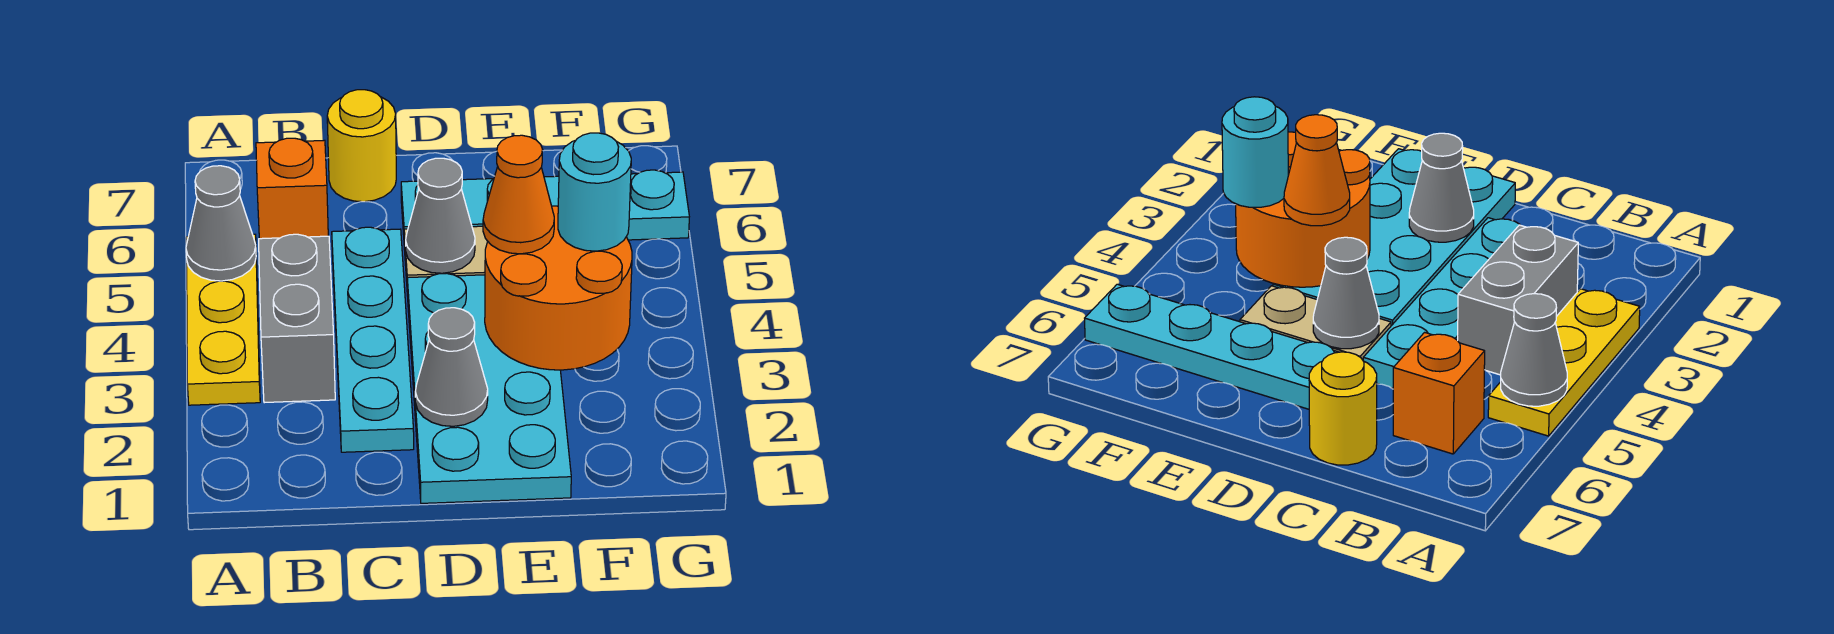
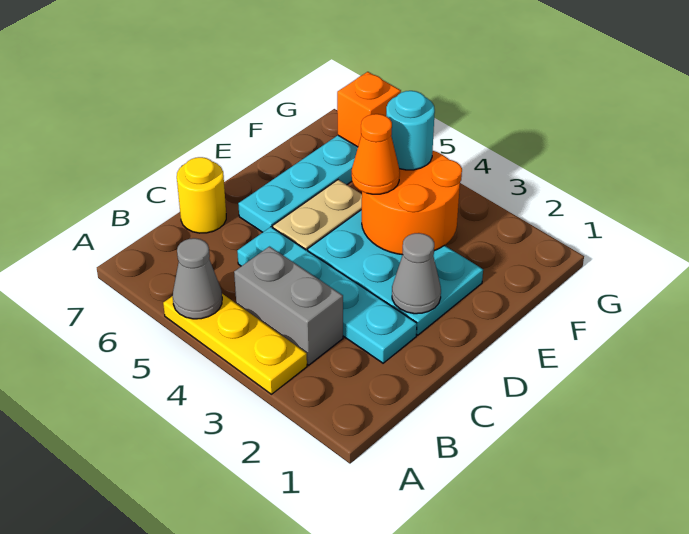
orange 1x1 brick [256,138,328,239] -> orange 1x1 brick moved to [337,72,401,147]
cyan 2x4 plate [407,273,571,503] -> cyan 2x3 plate [308,210,483,335]
grey 1x1 cone [406,158,475,273] -> none

